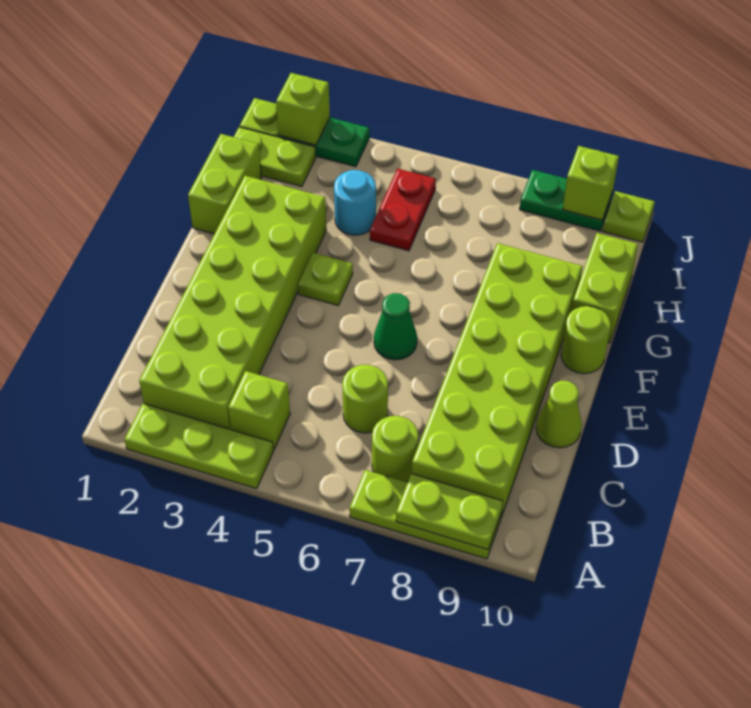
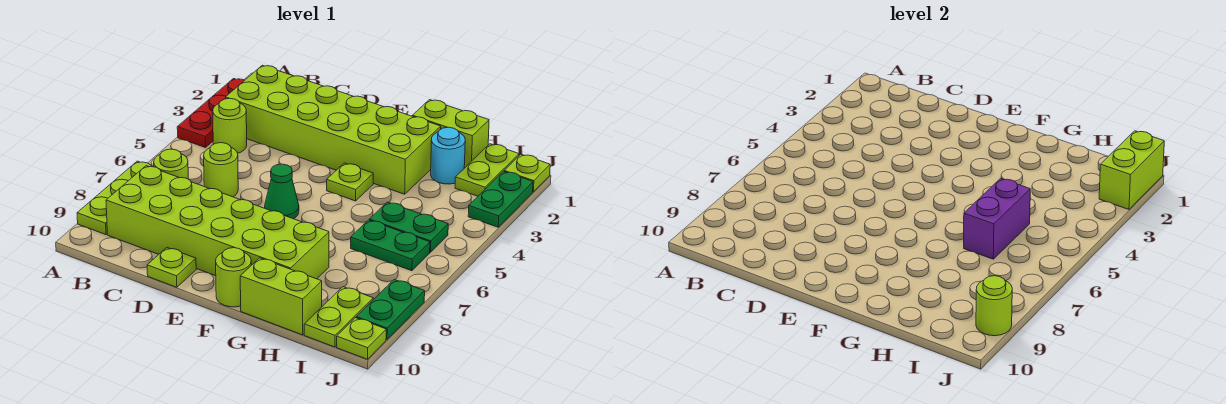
lime 1x3 plate [124,404,273,489] -> red 1x3 plate [177,78,244,148]
lime 1x2 plate [396,474,503,550] -> lime 1x2 plate moved to [304,287,373,347]
lime 1x1 brick [228,371,290,450] -> lime 1x1 round brick [213,98,247,153]
lime 1x1 cone [536,381,582,448] -> lime 1x1 plate [147,248,196,287]
cyan 1x1 round brick [334,170,376,235] -> cyan 1x1 round brick moved to [431,127,465,184]
red 1x2 plate [370,169,436,251] -> green 1x2 plate [370,202,448,252]
none -> purple 1x2 brick [964,178,1030,259]
none -> green 1x2 plate [351,220,430,271]
lime 1x1 brick [276,73,330,145] -> lime 1x2 brick [1099,131,1164,209]
lime 1x1 brick [563,146,619,220] -> lime 1x1 round brick [976,276,1012,336]

